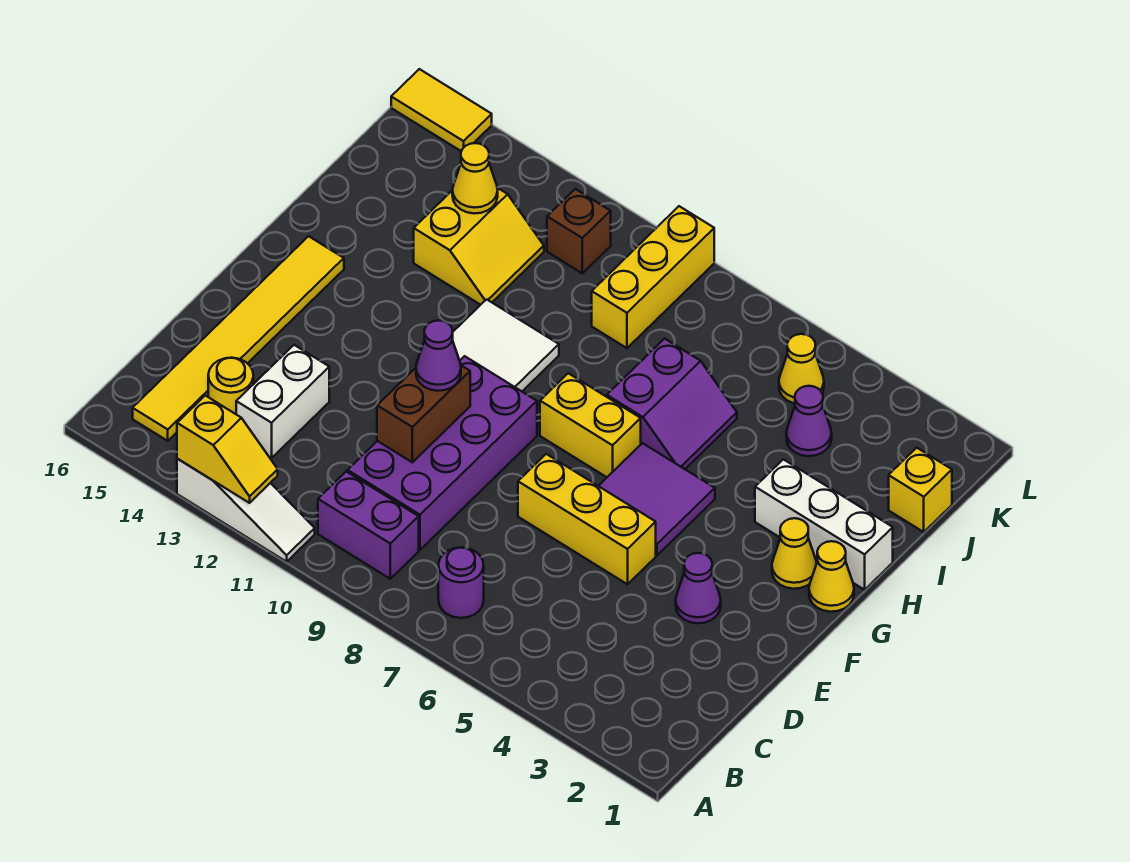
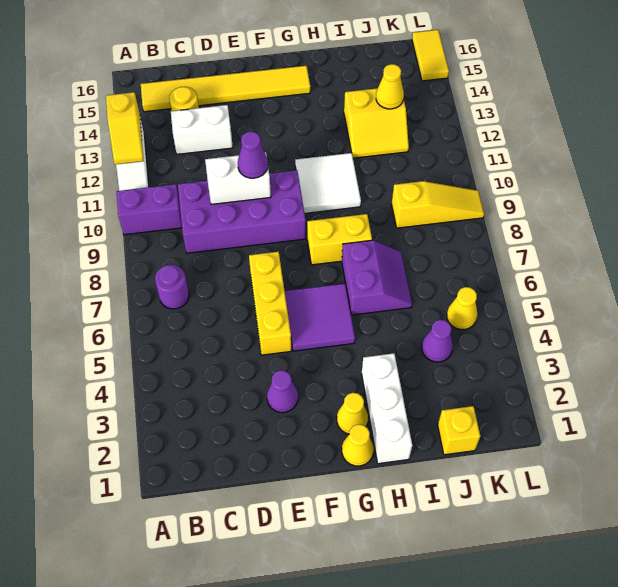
purple 1x2 brick [318,472,419,579] -> purple 1x2 brick turned to [117,184,182,235]
brown 1x2 brick [377,365,470,462] -> white 1x2 brick [205,152,271,204]
yellow 1x2 brick [540,373,641,477] -> yellow 1x2 brick turned to [307,214,372,265]
purple 2x2 slope [607,339,737,469] -> purple 2x2 slope turned to [342,240,412,315]
yellow 1x3 brick [592,206,714,348] -> yellow 1x3 slope [392,181,484,228]
brown 1x1 brick [547,189,611,273] -> none

